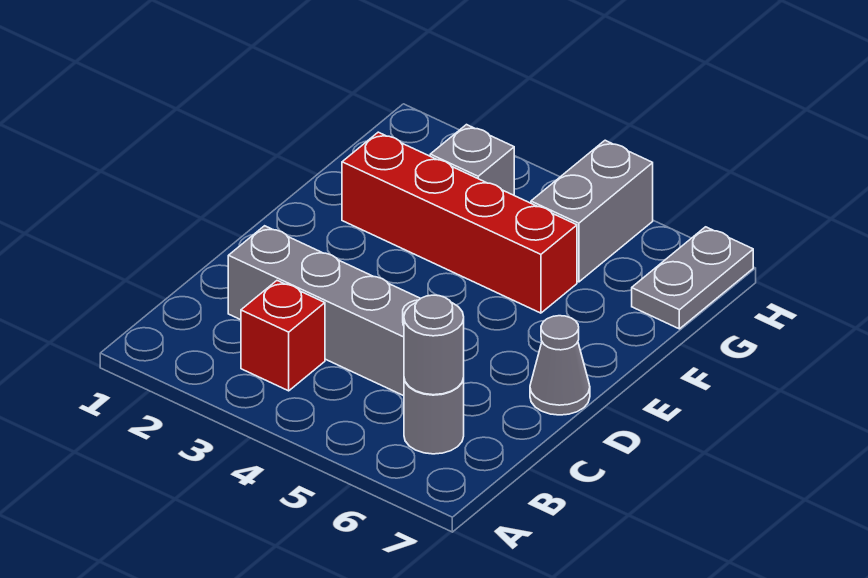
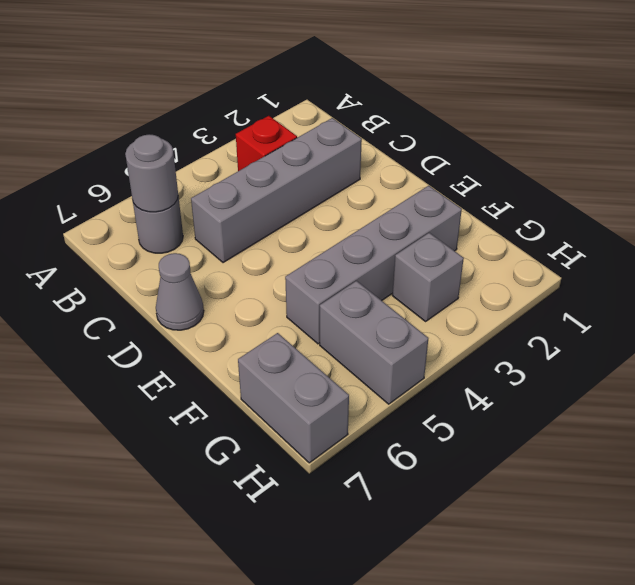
red 1x4 brick [342,132,577,313] -> grey 1x4 brick [285,186,462,344]
grey 1x2 plate [632,227,753,329] -> grey 1x2 brick [238,333,349,463]

